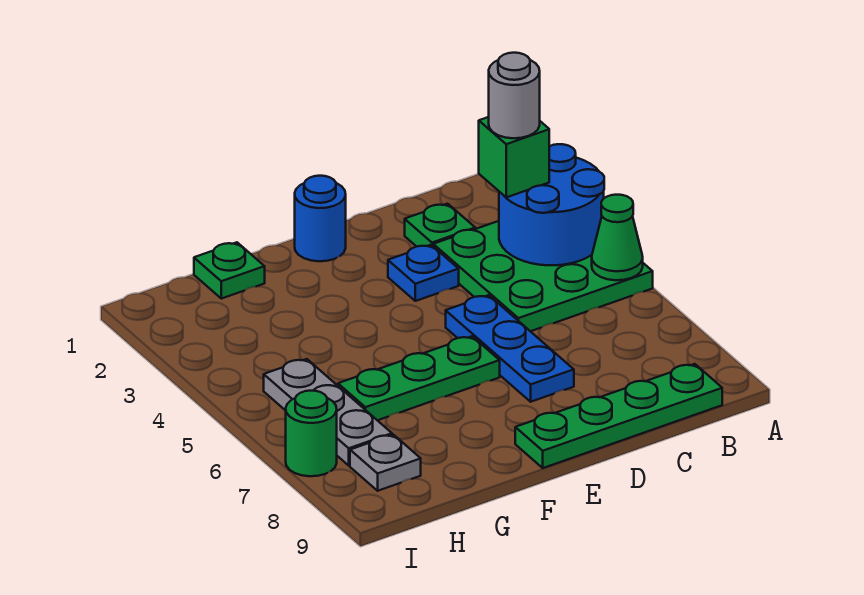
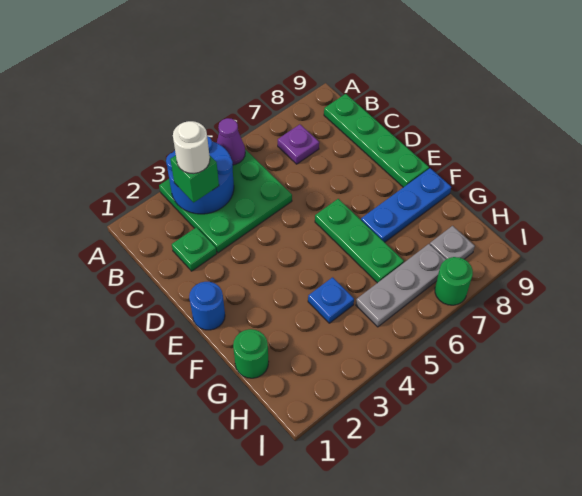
green 1x1 cone [592,195,643,280] -> purple 1x1 cone [217,118,245,165]
grey 1x1 round brick [489,53,540,138] -> white 1x1 round brick [173,121,210,174]
none -> purple 1x1 plate [278,124,319,164]
blue 1x1 plate [388,245,459,301] -> blue 1x1 plate moved to [308,277,354,323]
blue 1x3 plate [446,295,574,402] -> blue 1x3 plate moved to [361,168,451,242]
green 1x1 plate [194,242,265,299] -> green 1x1 round brick [233,329,269,378]

